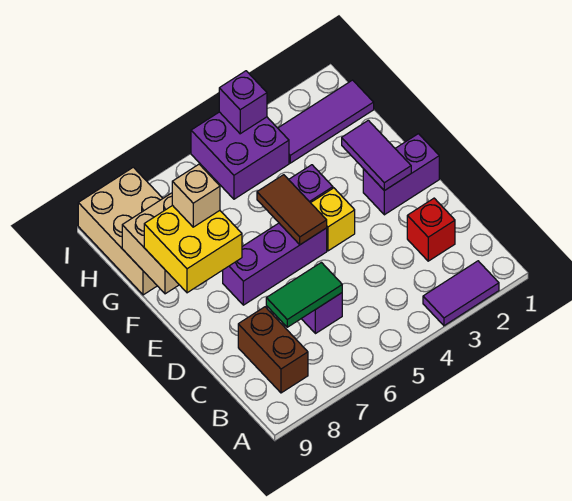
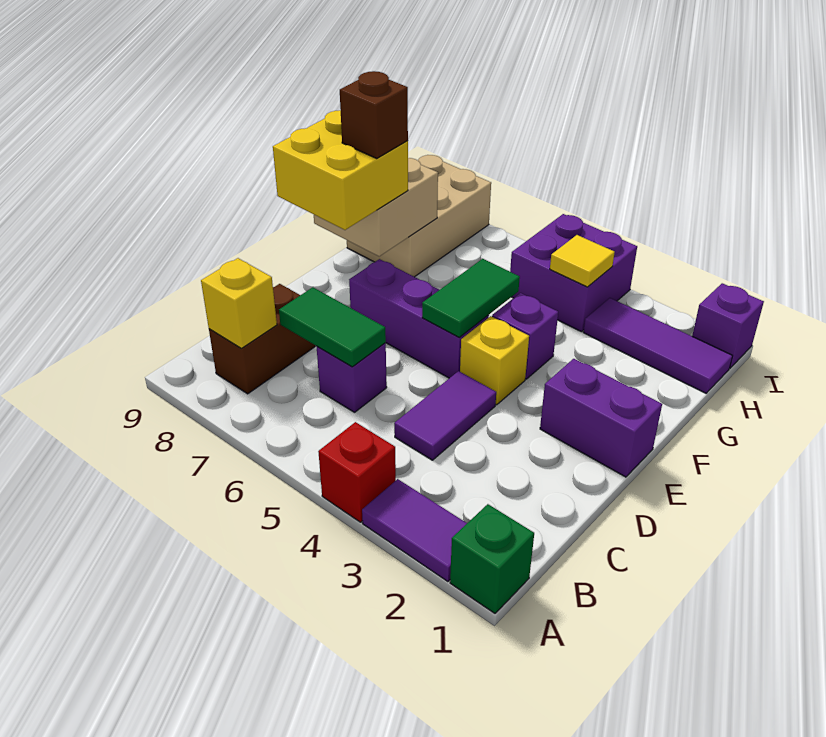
none -> green 1x1 brick [450,504,534,613]
none -> yellow 1x1 brick [201,258,277,348]
red 1x1 brick [407,198,455,261] -> red 1x1 brick moved to [318,422,396,522]
purple 1x2 tile [342,120,411,191] -> purple 1x2 tile moved to [394,371,496,460]
brown 1x2 tile [257,175,327,245] -> green 1x2 tile [422,259,520,338]
tan 1x1 brick [172,164,220,227] -> brown 1x1 brick [340,71,408,158]
none -> yellow 1x1 tile [550,235,615,287]
purple 1x1 brick [219,71,267,134] -> purple 1x1 brick moved to [692,283,764,368]

